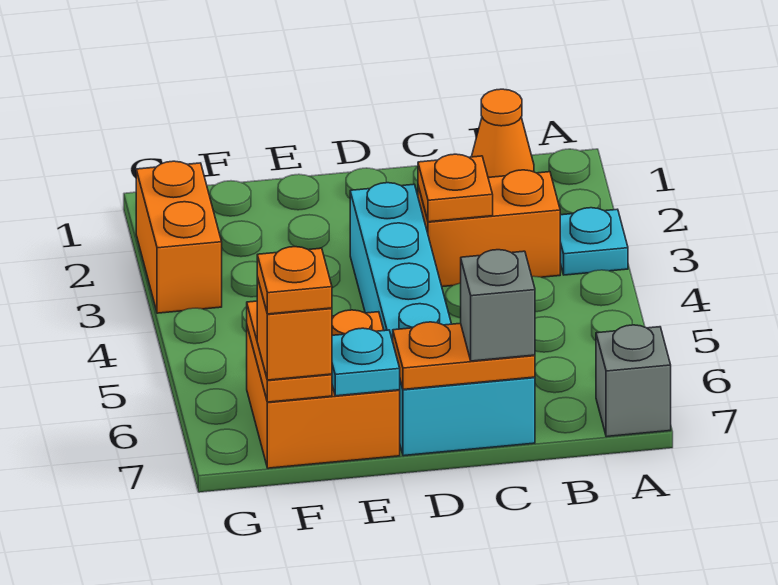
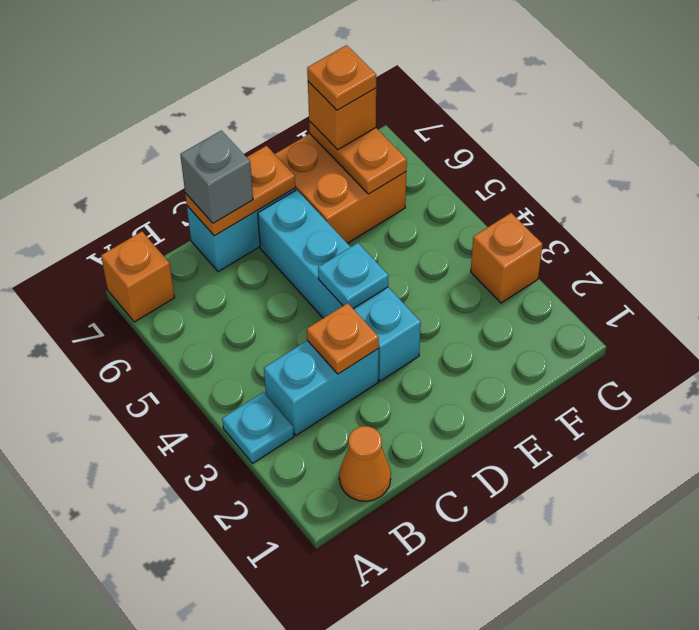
grey 1x1 brick [596,325,671,437] -> orange 1x1 brick [101,232,174,322]
orange 1x2 brick [418,170,560,287] -> cyan 1x2 brick [264,341,379,435]
cyan 1x1 plate [332,328,400,396] -> cyan 1x1 plate moved to [318,243,388,309]
orange 1x2 brick [136,161,222,313] -> orange 1x1 brick [471,213,543,303]

